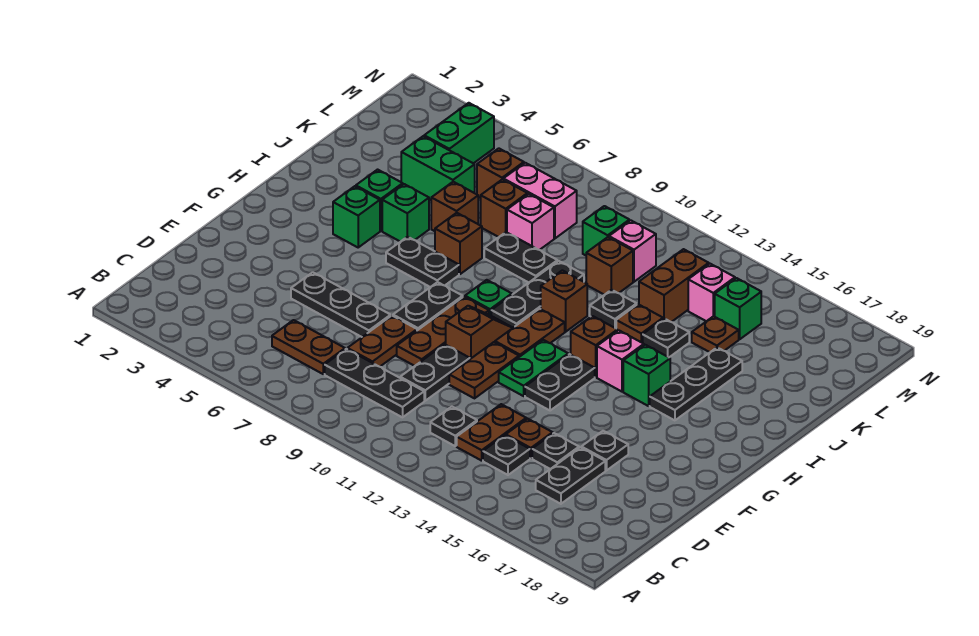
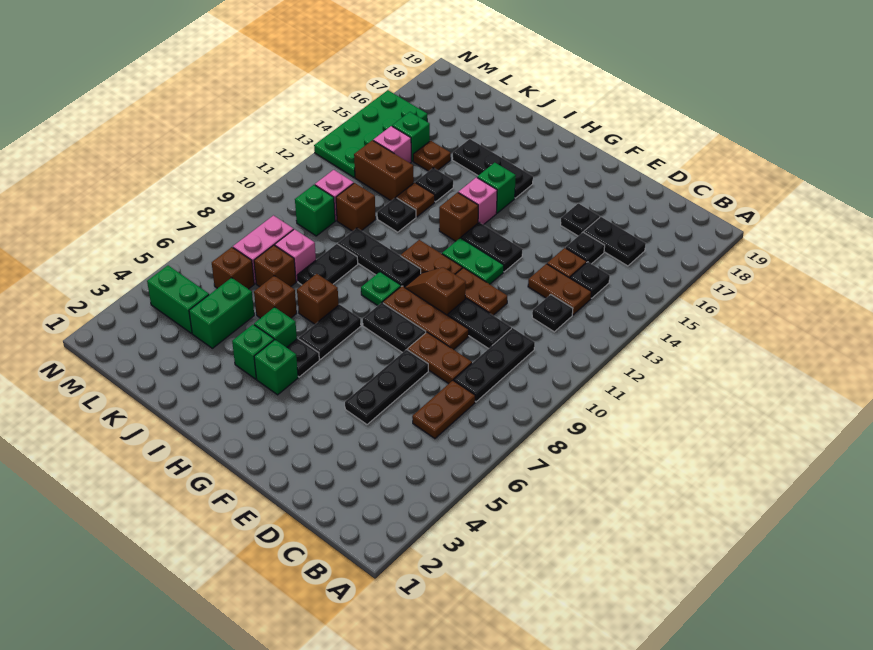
none -> black 1x1 plate [287,339,319,377]
brown 1x1 brick [541,270,587,332] -> none
none -> green 2x4 plate [314,90,427,177]

